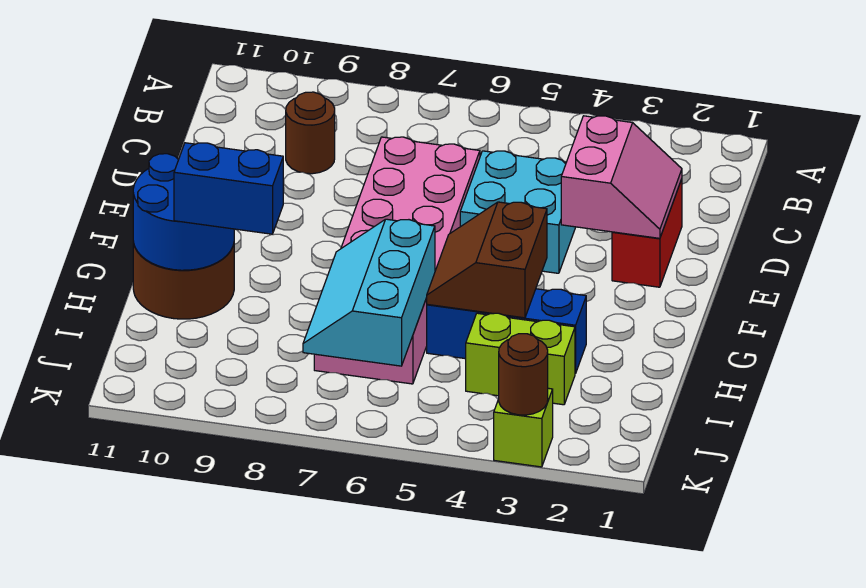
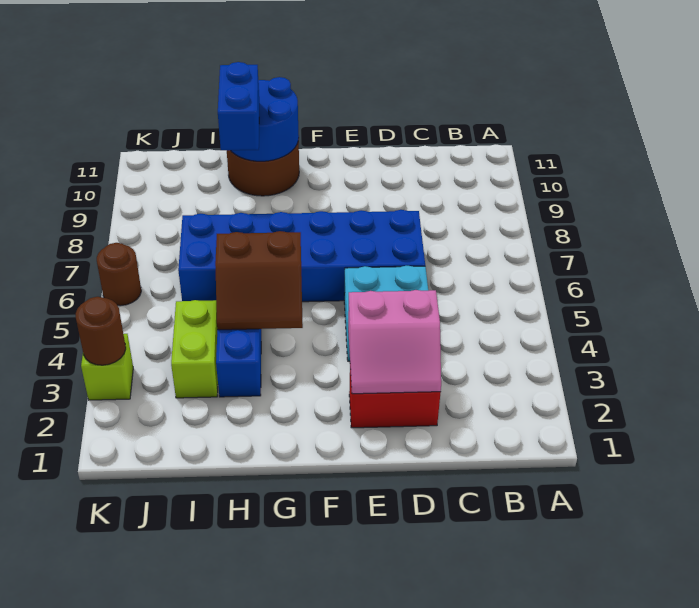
brown 1x1 round brick [286,92,335,174] -> brown 1x1 round brick moved to [97,243,141,306]
pink 2x6 brick [314,137,480,384] -> blue 2x6 brick [178,210,425,302]
brown 2x2 slope [427,202,547,318] -> brown 2x2 slope turned to [215,231,303,330]
cyan 2x3 slope [303,219,435,366] -> none

